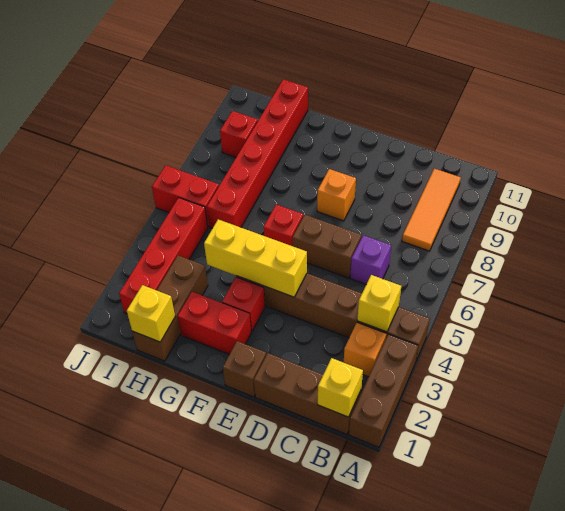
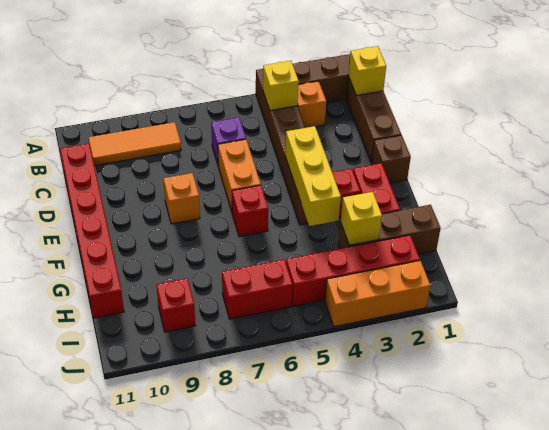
brown 1x2 brick [292,215,362,278] -> orange 1x2 brick [218,139,261,211]
yellow 1x1 brick [127,285,175,342] -> yellow 1x1 brick moved to [341,192,382,245]
red 1x6 brick [207,79,308,228] -> red 1x6 brick turned to [60,144,124,318]
red 1x2 brick [152,165,219,227] -> red 1x2 brick turned to [222,260,293,319]
none -> orange 1x3 brick [325,261,430,327]

